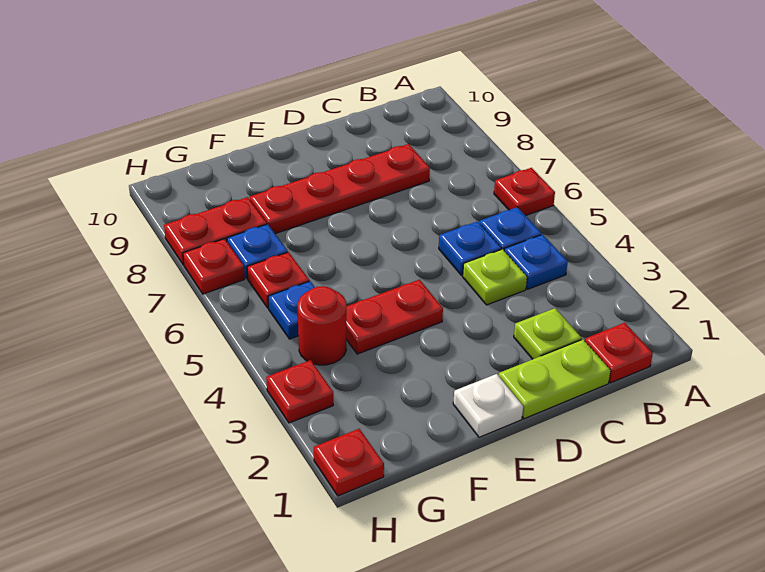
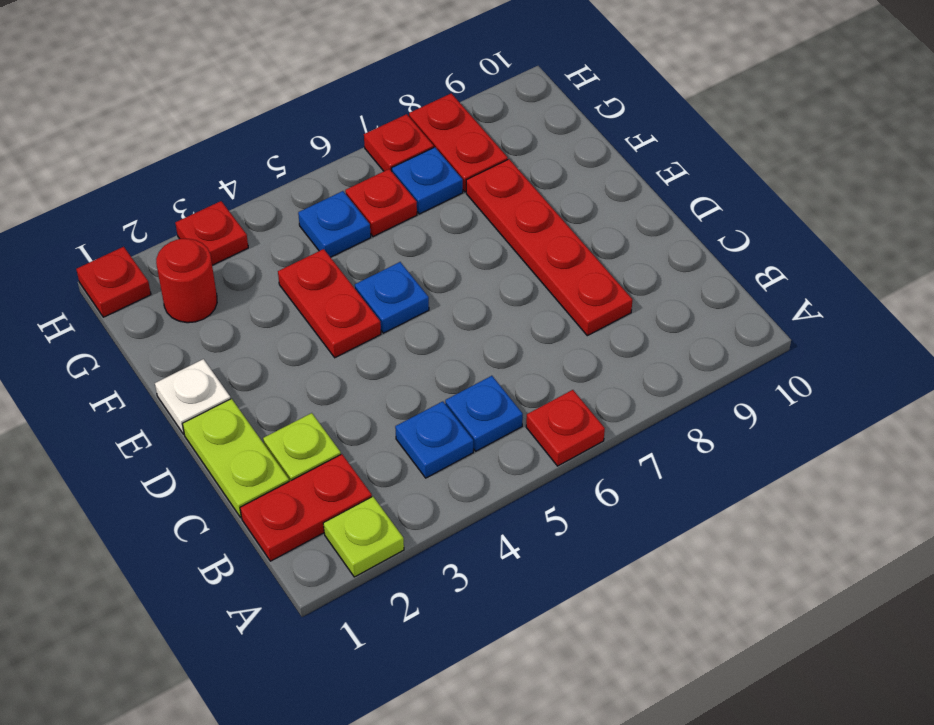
red 1x1 plate [585,323,653,383] -> red 1x2 plate [240,454,372,561]
lime 1x1 plate [463,249,527,305] -> lime 1x1 plate moved to [323,497,404,577]
blue 1x1 plate [439,221,501,276] -> blue 1x1 plate moved to [355,262,429,333]
red 1x1 round brick [298,286,346,365] -> red 1x1 round brick moved to [156,239,217,323]

